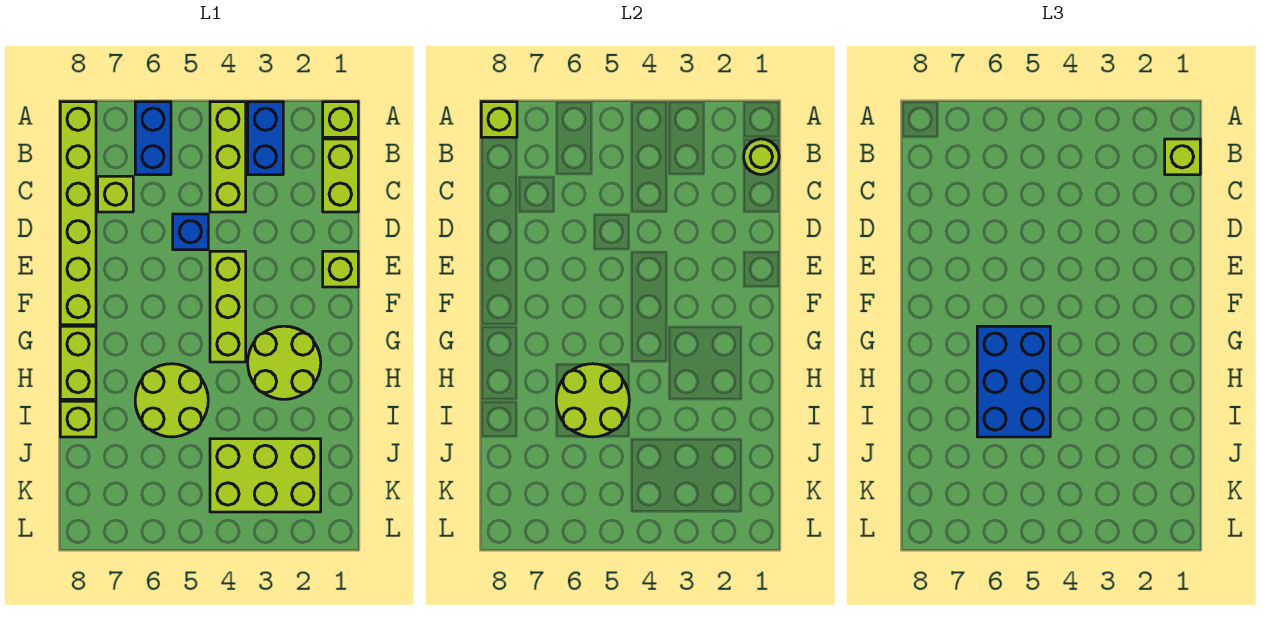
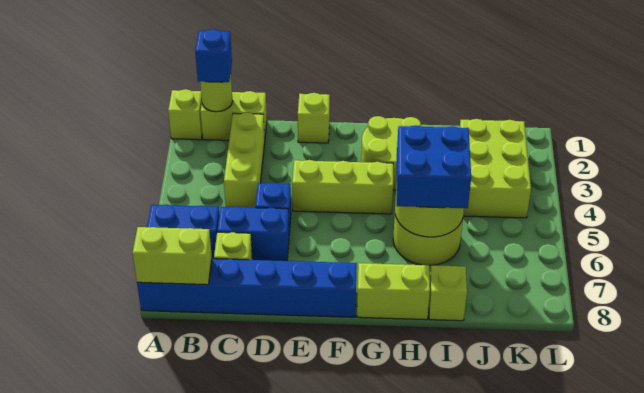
blue 1x2 brick [248,102,283,175] -> blue 1x2 brick moved to [217,207,289,261]
lime 1x3 brick [210,102,246,212] -> lime 1x3 brick turned to [224,113,265,208]
lime 1x6 brick [60,102,96,325] -> blue 1x6 brick [137,259,357,317]
lime 1x1 brick [481,102,517,137] -> lime 1x2 brick [133,227,212,285]
lime 1x1 brick [1165,139,1200,175] -> blue 1x1 brick [195,29,232,82]
blue 2x3 brick [977,326,1050,437] -> blue 2x2 brick [397,125,471,208]

